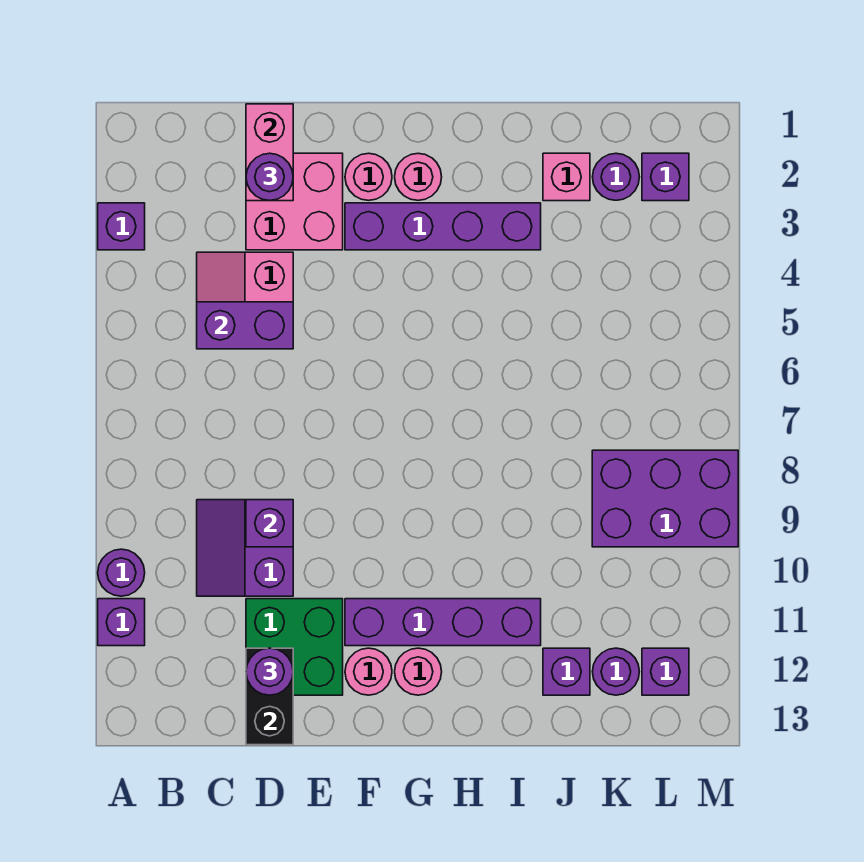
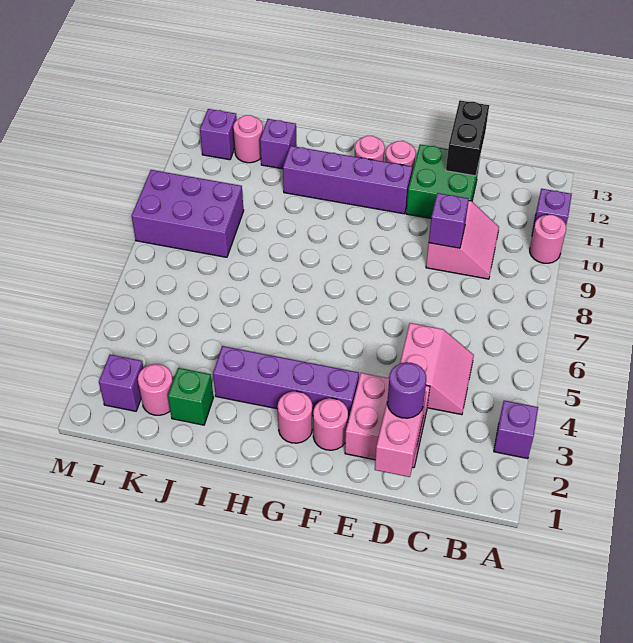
purple 1x1 round brick [98,549,145,596] -> pink 1x1 round brick [530,215,566,263]
purple 1x2 brick [197,302,293,349] -> none
purple 2x2 slope [197,500,293,596] -> pink 2x2 slope [426,201,499,279]
purple 1x1 round brick [246,648,293,695] -> none
pink 1x1 brick [543,153,590,201] -> green 1x1 brick [168,368,214,425]
purple 1x1 round brick [593,153,639,200] -> pink 1x1 round brick [138,364,173,415]
purple 1x1 round brick [592,648,639,695] -> pink 1x1 round brick [233,115,263,163]

